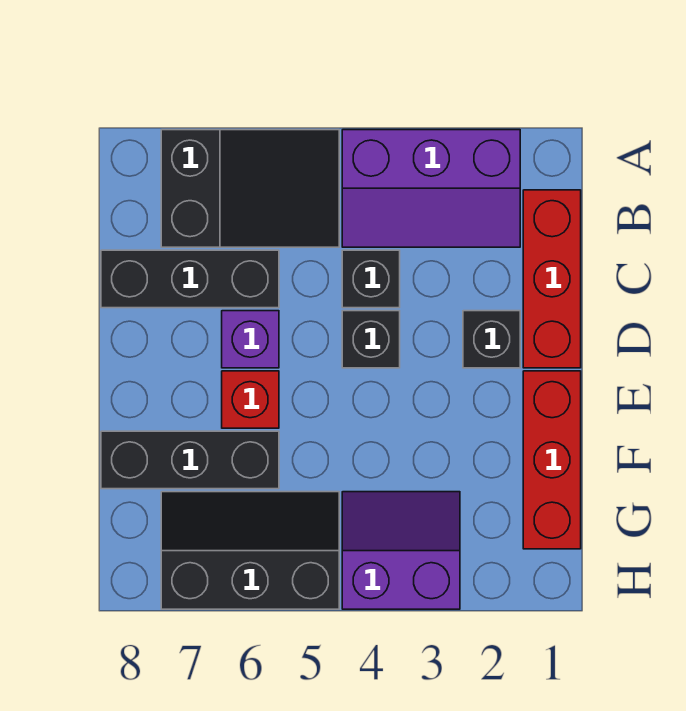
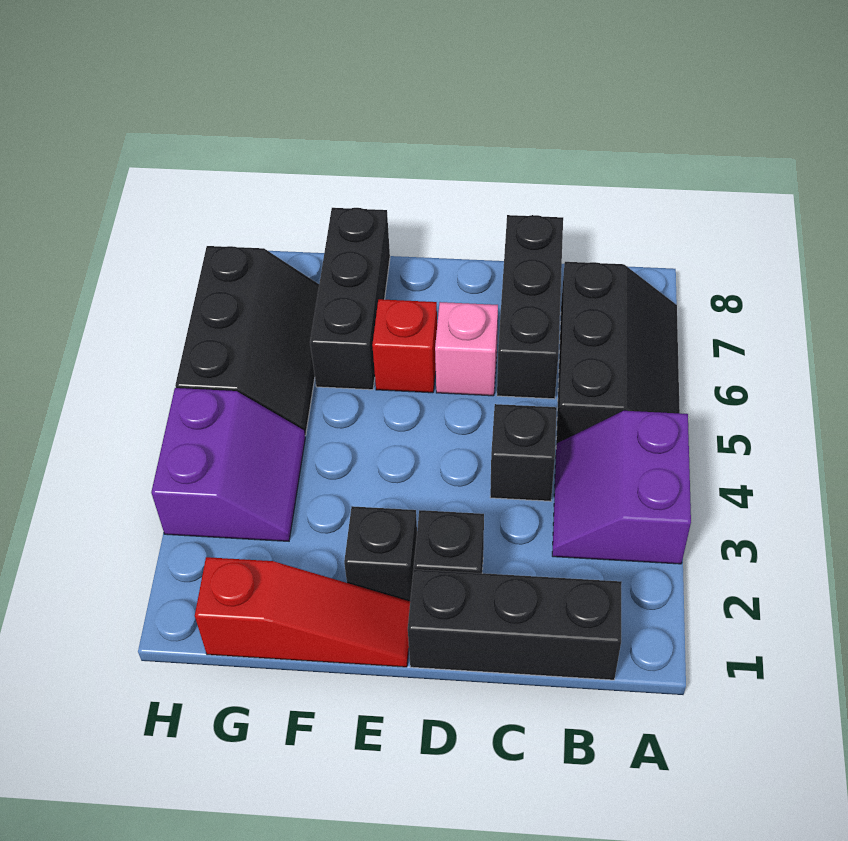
purple 2x3 slope [342,130,520,247] -> purple 2x2 slope [552,411,691,564]
black 2x3 slope [161,130,339,247] -> black 2x3 slope turned to [556,262,680,445]
red 1x3 brick [523,190,581,368] -> black 1x3 brick [408,569,622,680]
black 1x1 brick [342,311,400,368] -> black 1x1 brick moved to [344,506,417,601]
purple 1x1 brick [222,311,279,368] -> pink 1x1 brick [435,302,498,396]
red 1x3 brick [523,371,581,549] -> red 1x3 slope [195,557,410,667]

